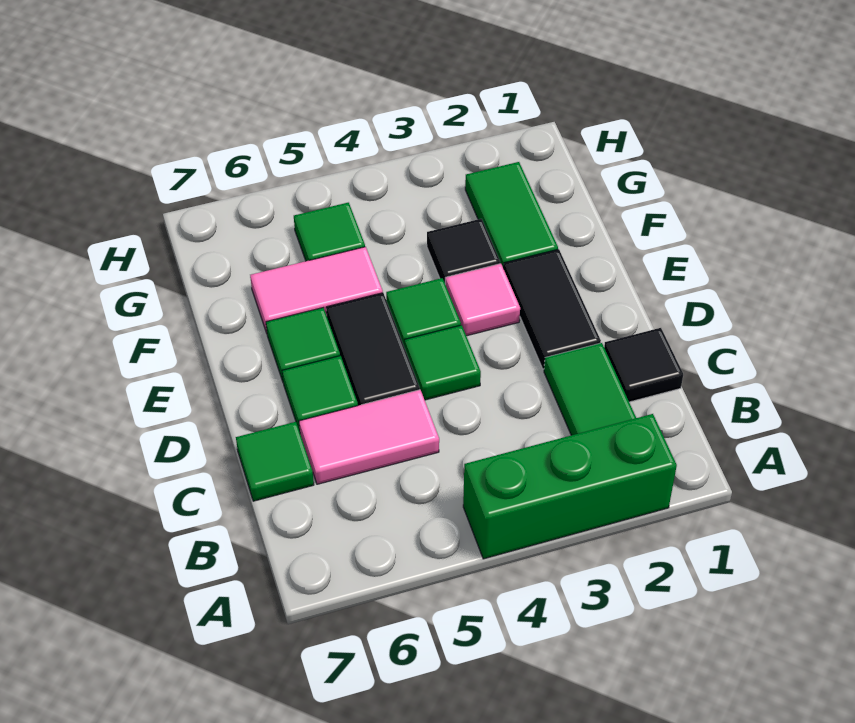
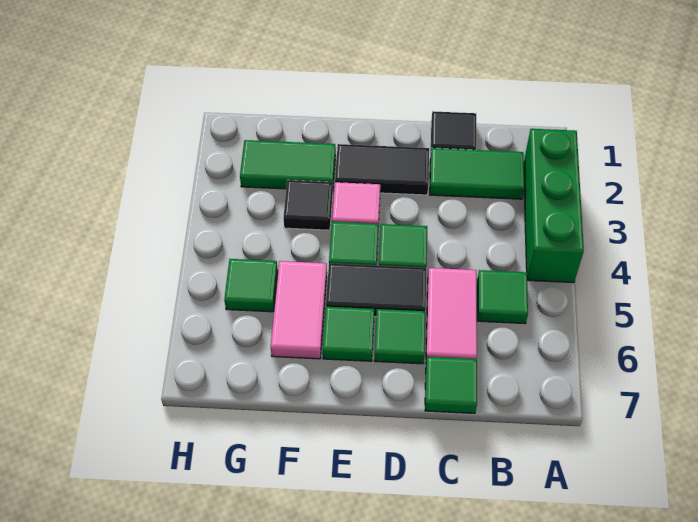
none -> green 1x1 tile [477,270,528,324]

